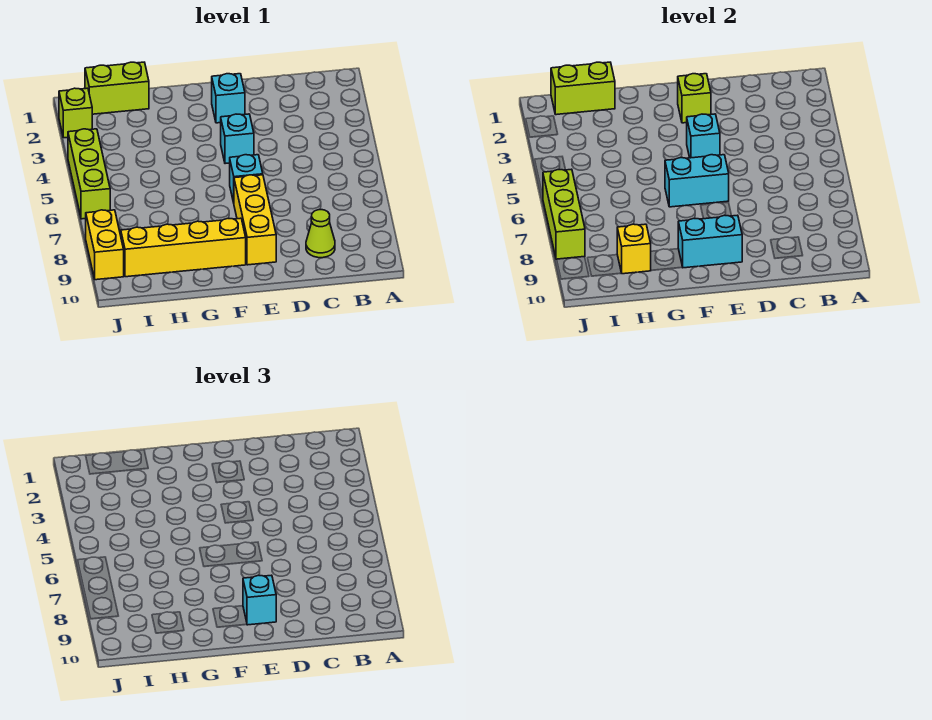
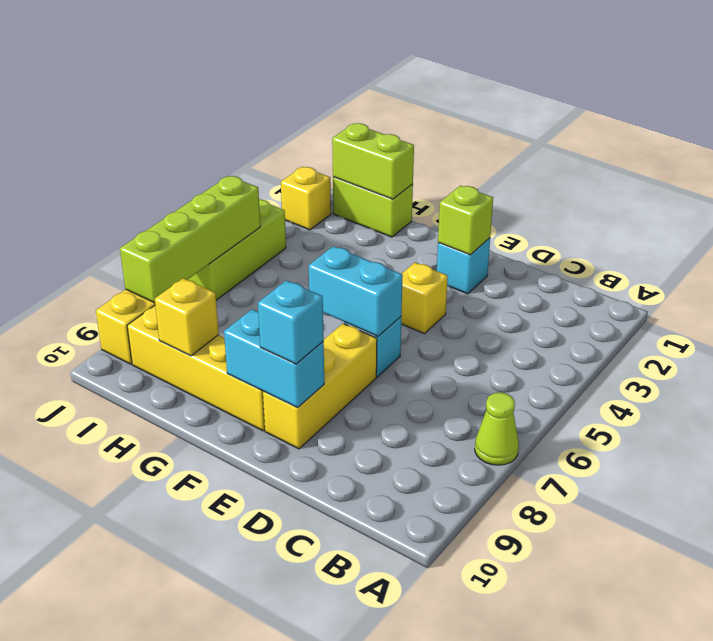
lime 1x1 cone [306,210,335,258] -> lime 1x1 cone moved to [475,392,519,465]
cyan 1x1 brick [221,114,254,164] -> yellow 1x1 brick [401,263,448,334]
cyan 1x1 brick [687,114,720,158] -> none
lime 1x1 brick [59,88,92,138] -> yellow 1x1 brick [281,167,331,230]
lime 1x3 brick [543,169,585,259] -> lime 1x4 brick [120,176,260,303]

